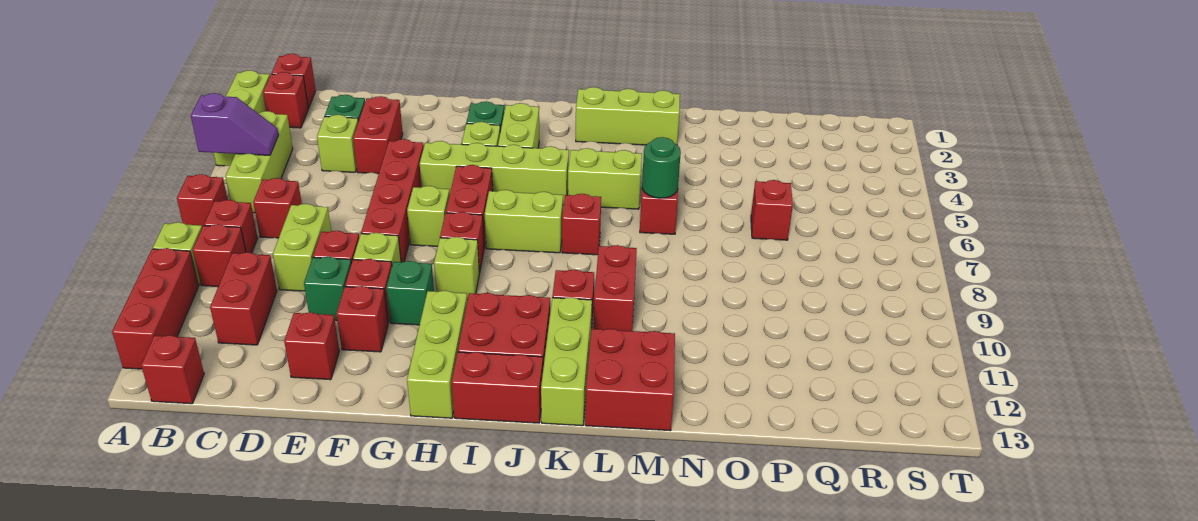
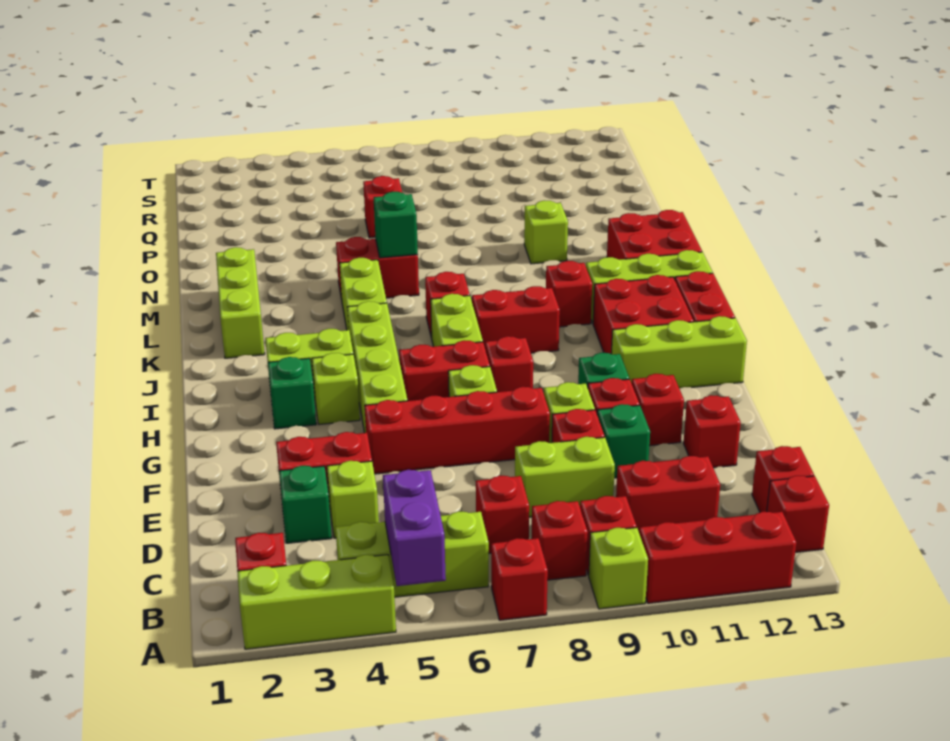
purple 1x2 slope [191,93,279,155] -> purple 1x2 brick [383,470,446,586]
red 1x1 brick [272,54,316,109] -> red 1x1 brick moved to [752,446,814,512]
lime 1x1 brick [434,237,479,300] -> lime 1x1 brick moved to [524,200,568,264]
red 1x2 brick [593,245,637,331] -> red 1x2 brick moved to [472,286,560,353]
green 1x1 round brick [642,137,681,198] -> green 1x1 brick [374,192,418,258]

